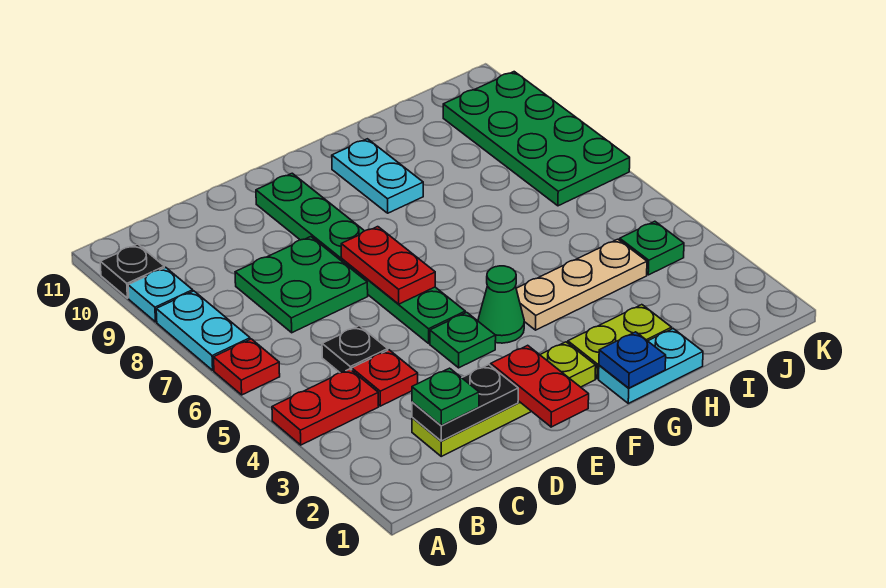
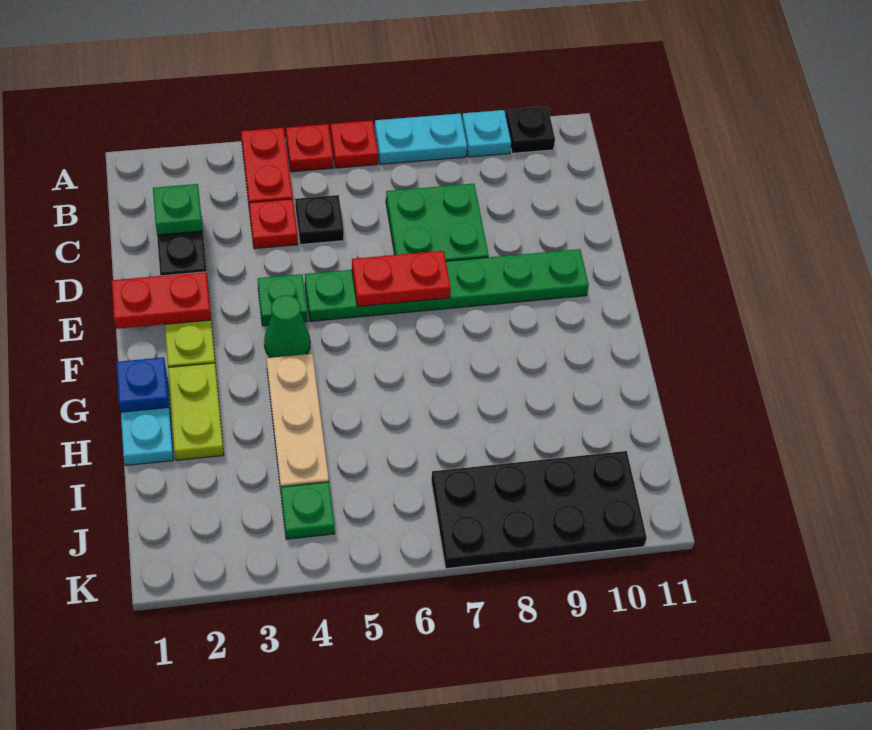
none -> red 1x1 plate [286,124,333,172]
cyan 1x2 plate [332,139,423,213] -> none
green 2x4 plate [443,72,630,206] -> black 2x4 plate [431,451,647,569]

